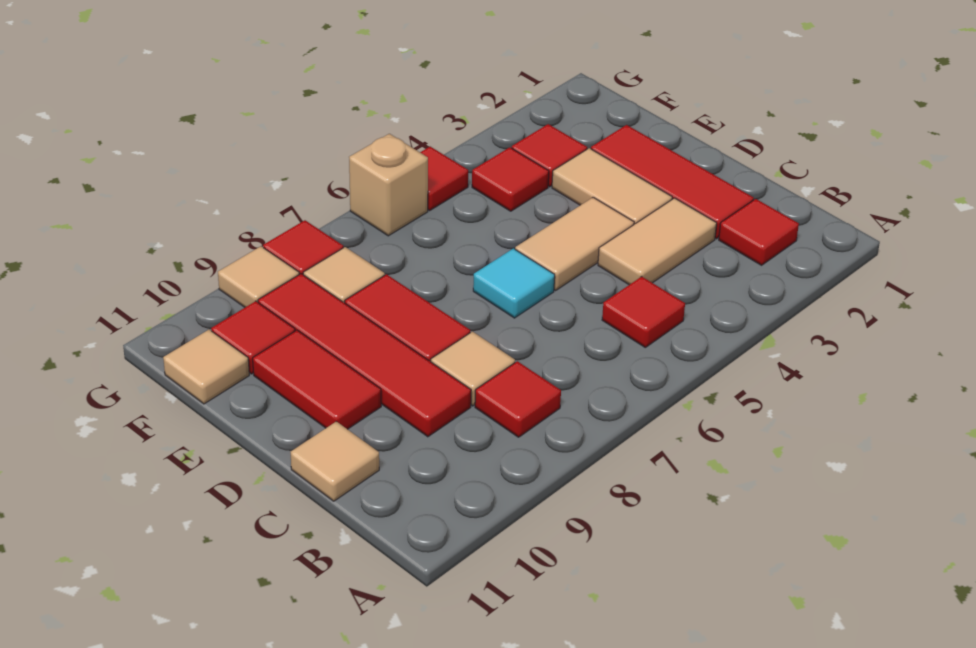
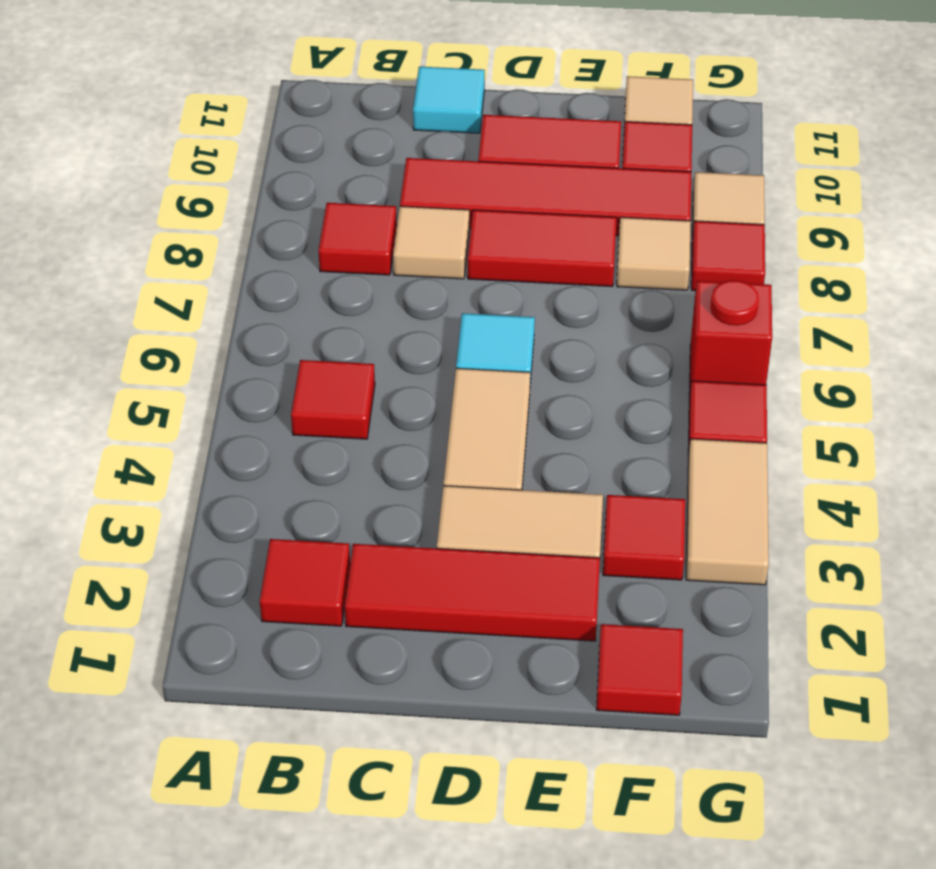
tan 1x2 tile [598,198,717,285] -> tan 1x2 tile moved to [686,439,769,585]
tan 1x1 tile [291,421,379,501] -> cyan 1x1 tile [413,67,485,133]
red 1x1 tile [472,147,549,211] -> red 1x1 tile moved to [596,624,683,715]
tan 1x1 brick [349,134,428,236] -> red 1x1 brick [689,280,772,399]

